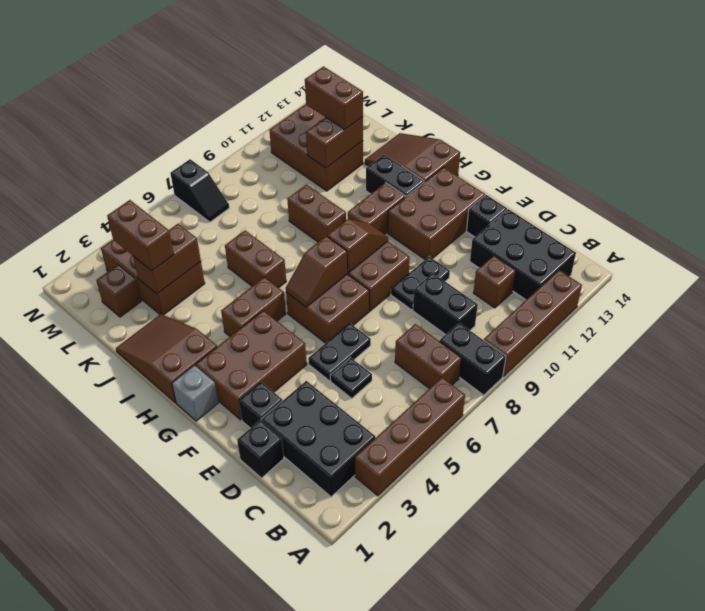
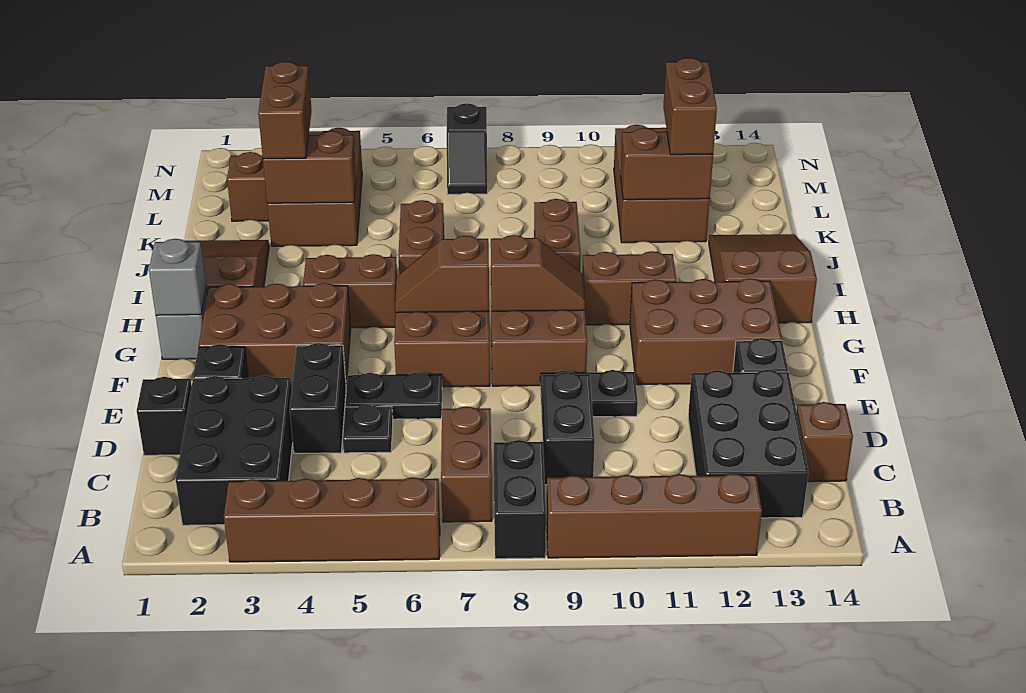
brown 1x1 brick [473,256,516,308] -> brown 1x1 brick moved to [797,402,853,482]
none -> grey 1x1 brick [149,239,206,315]
black 1x2 brick [366,155,424,197] -> black 1x2 brick moved to [290,343,346,454]

